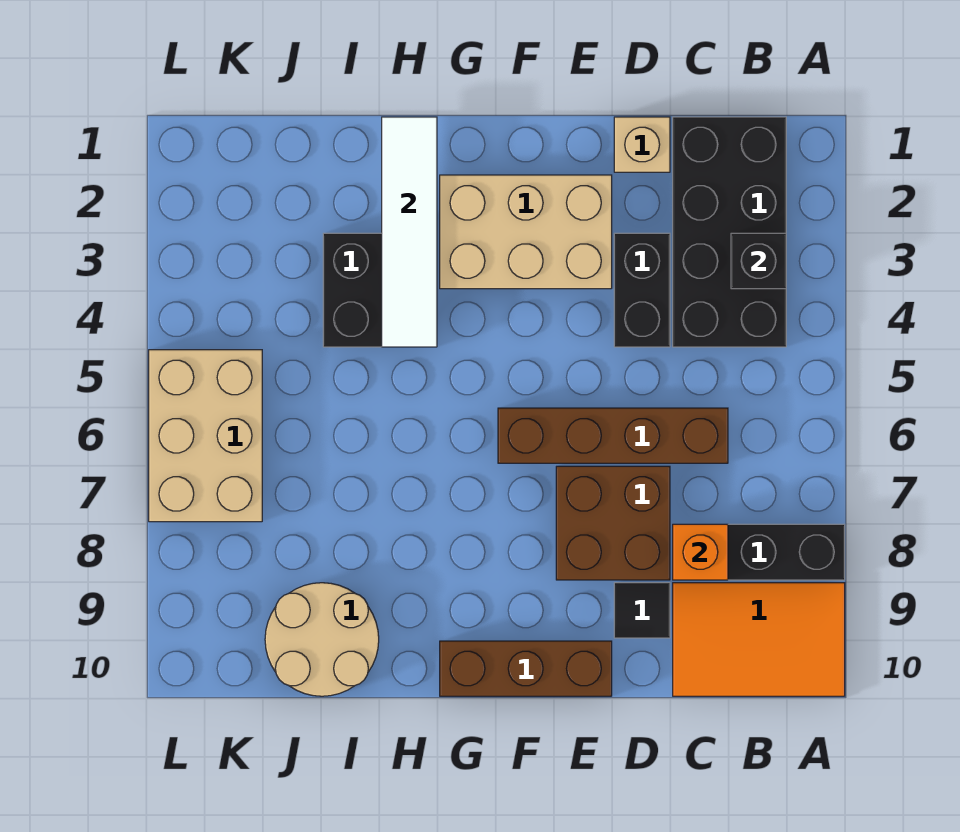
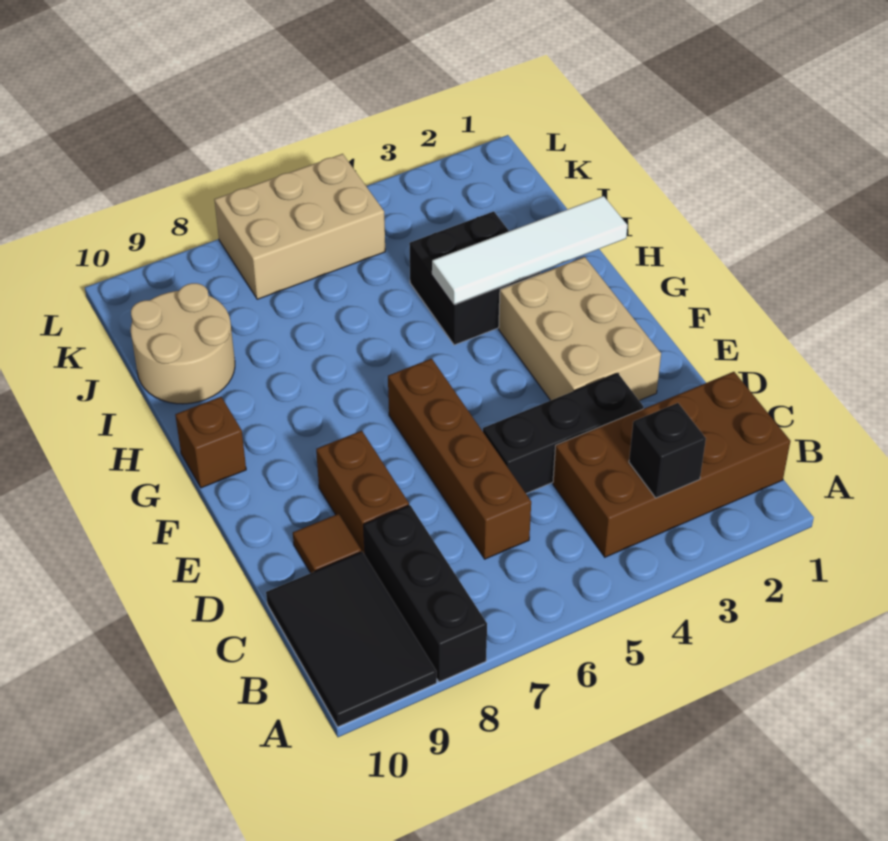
orange 2x3 tile [673,583,845,696] -> black 2x3 tile [266,552,437,727]
black 2x4 brick [673,117,786,347] -> brown 2x4 brick [553,372,790,557]
orange 1x1 brick [673,524,728,580] -> none
tan 1x1 brick [614,117,670,172] -> none
black 1x2 brick [614,233,670,347] -> black 1x3 brick [483,373,644,493]
brown 2x2 brick [556,466,670,580] -> brown 1x2 brick [316,431,409,555]
black 1x1 tile [614,583,670,638] -> brown 1x1 tile [293,514,361,573]
brown 1x3 brick [440,641,612,696] -> brown 1x1 brick [175,397,246,488]

